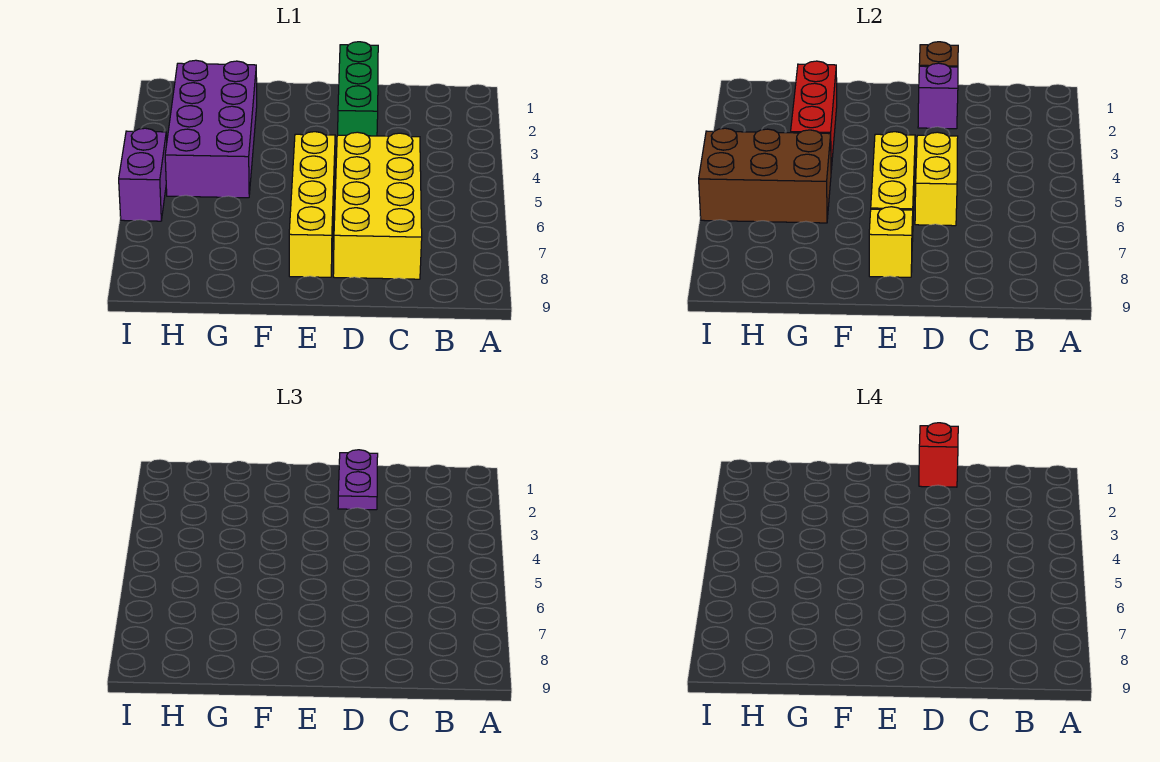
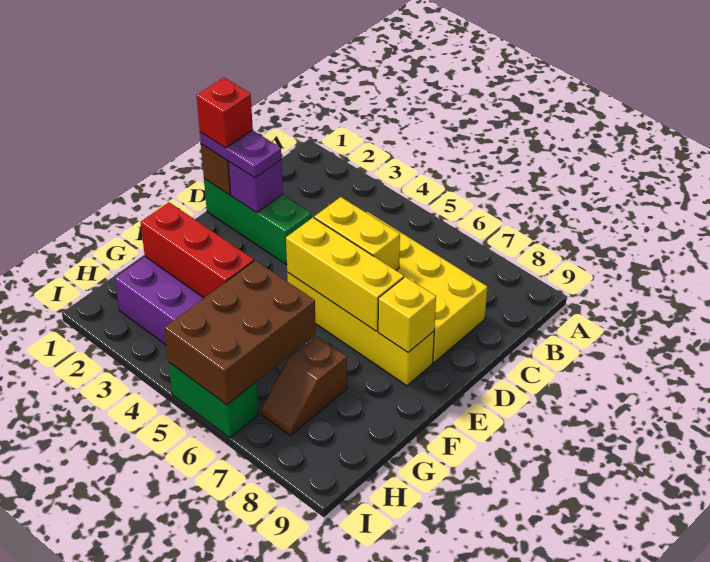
none -> brown 1x2 slope [261,336,347,436]
purple 1x2 brick [119,128,167,221] -> green 1x2 brick [169,363,259,438]

